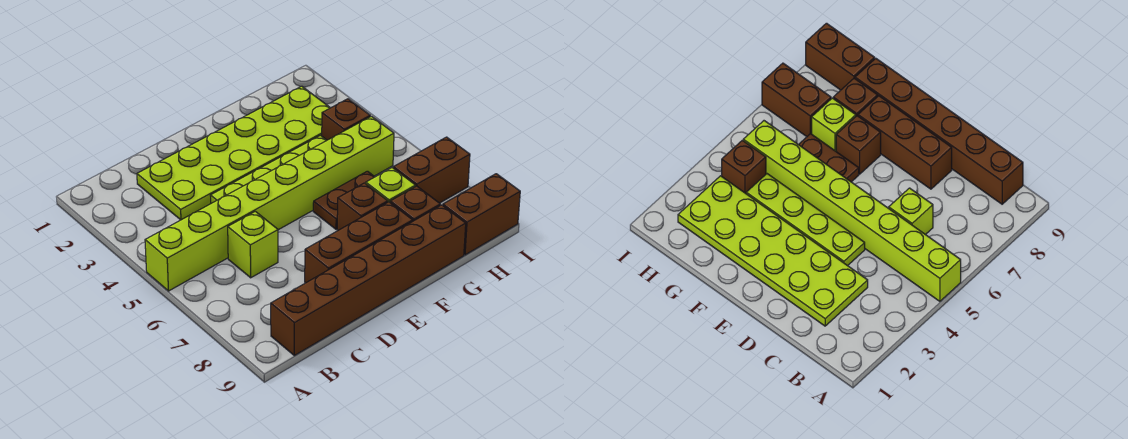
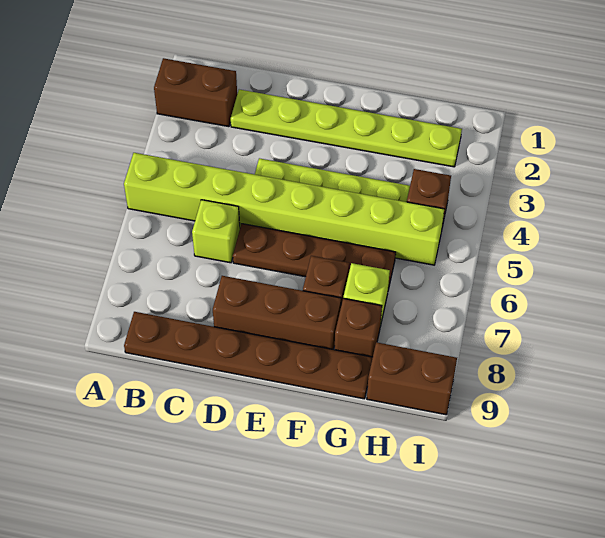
brown 1x6 brick [271,205,466,356] -> brown 1x6 plate [124,312,373,399]
lime 2x6 plate [137,86,330,220] -> lime 1x6 plate [231,90,462,167]
brown 1x2 plate [313,171,374,229] -> brown 1x4 plate [233,224,396,290]
brown 1x2 brick [393,137,470,203] -> brown 1x2 brick moved to [154,58,237,127]

